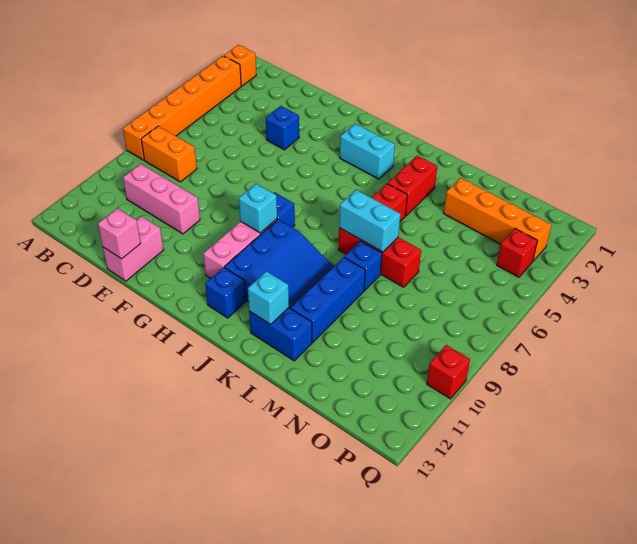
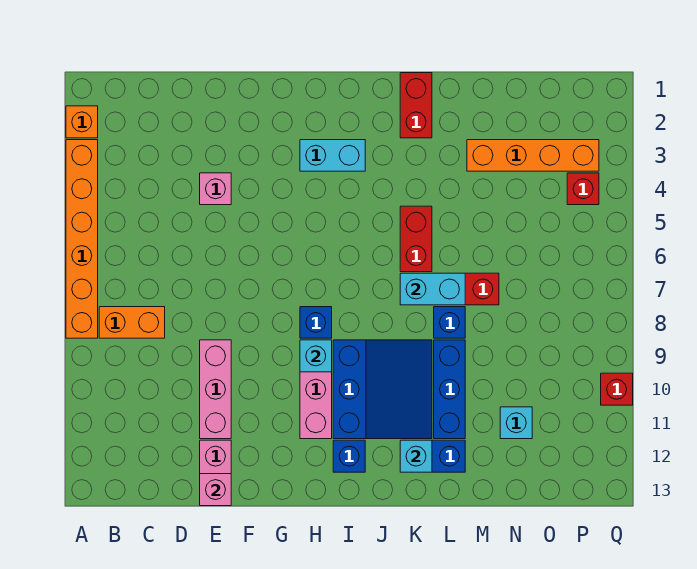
pink 1x3 brick [123,164,200,234] -> pink 1x3 brick turned to [200,340,231,439]
blue 1x1 brick [266,106,299,150] -> pink 1x1 brick [200,173,231,205]
red 1x2 brick [387,156,437,216] -> red 1x2 brick moved to [400,73,432,138]
none -> cyan 1x1 brick [500,407,532,439]

